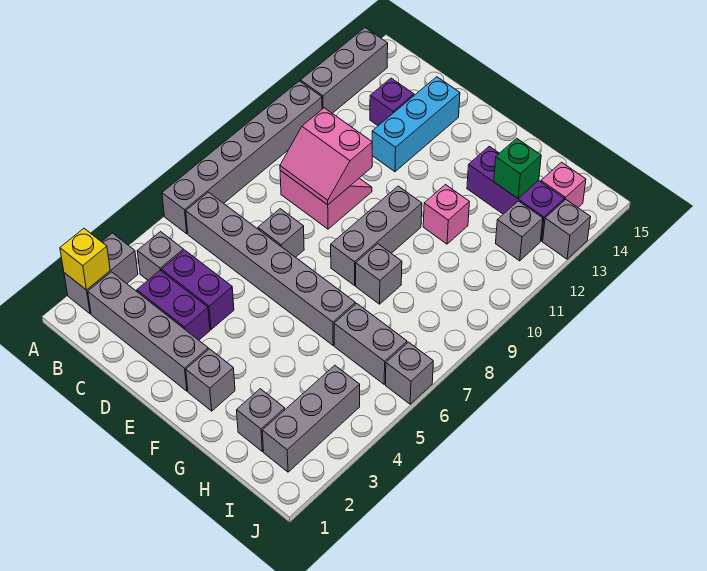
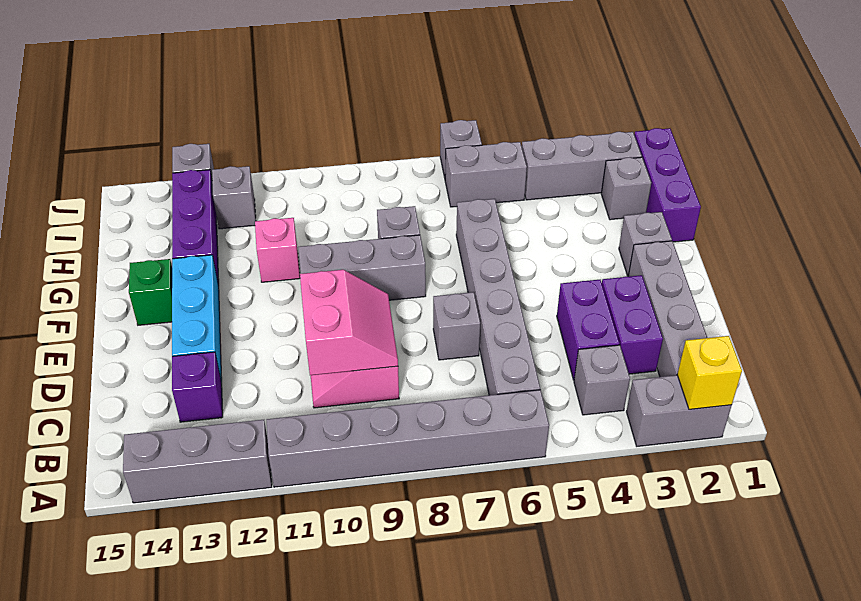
cyan 1x3 brick [372,77,460,172] -> cyan 1x3 brick turned to [172,255,222,382]
none -> purple 1x3 brick [634,128,701,242]
grey 1x2 brick [334,303,407,384] -> grey 1x2 brick turned to [445,142,527,207]
green 1x1 brick [494,138,541,198] -> green 1x1 brick moved to [129,259,172,325]
pink 1x1 brick [541,162,586,207] -> none

